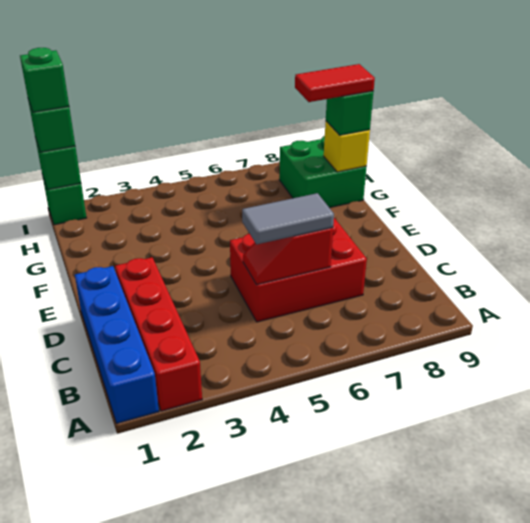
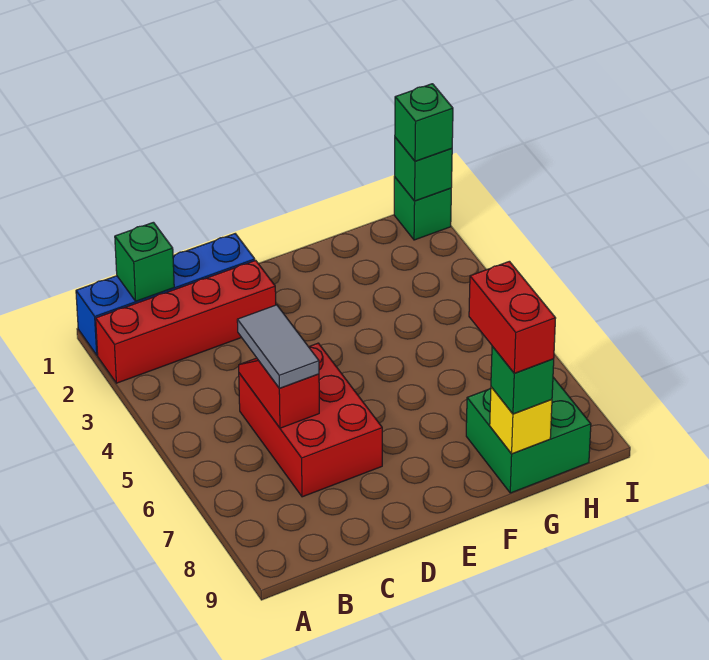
red 1x2 tile [295,64,375,102] -> red 1x2 brick [469,261,556,373]
green 1x1 brick [20,48,69,112] -> green 1x1 brick moved to [115,222,174,301]

